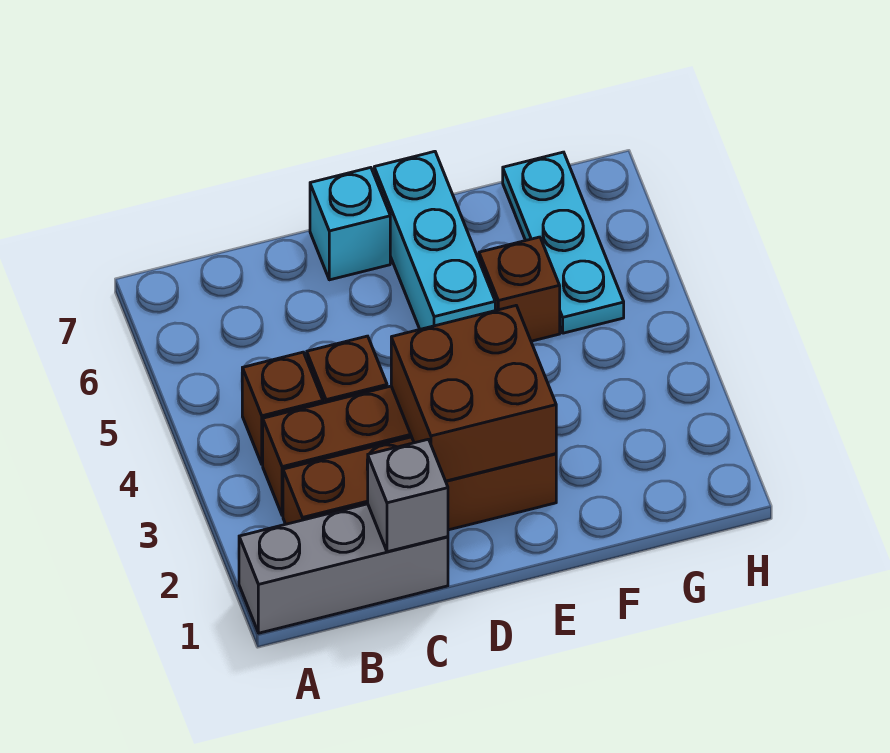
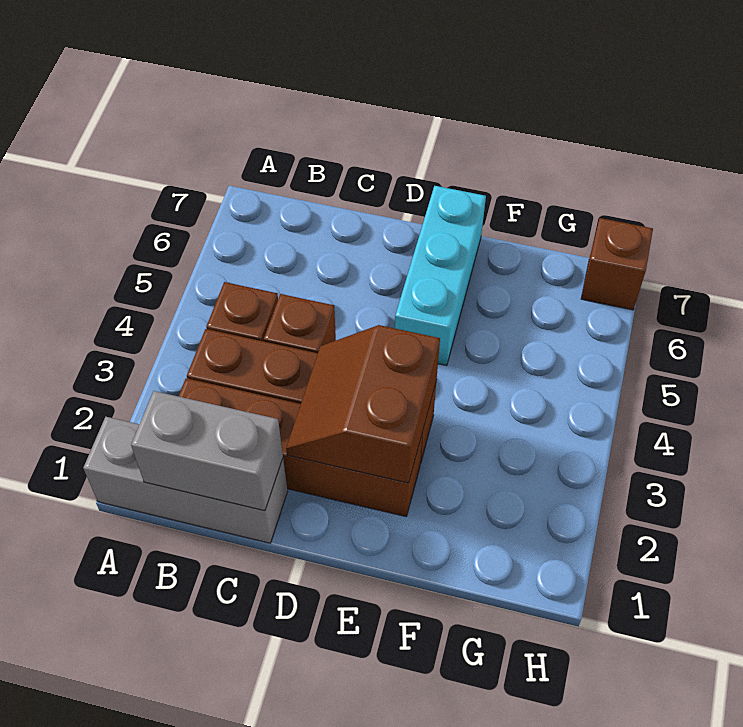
grey 1x1 brick [368,439,448,552] -> grey 1x2 brick [131,391,283,511]
brown 2x2 brick [391,306,556,481] -> brown 2x2 slope [286,325,440,483]
cyan 1x1 brick [310,168,390,280] -> none
brown 1x1 brick [479,237,560,341] -> brown 1x1 brick moved to [581,218,653,310]
cyan 1x3 plate [503,152,624,333] -> none

